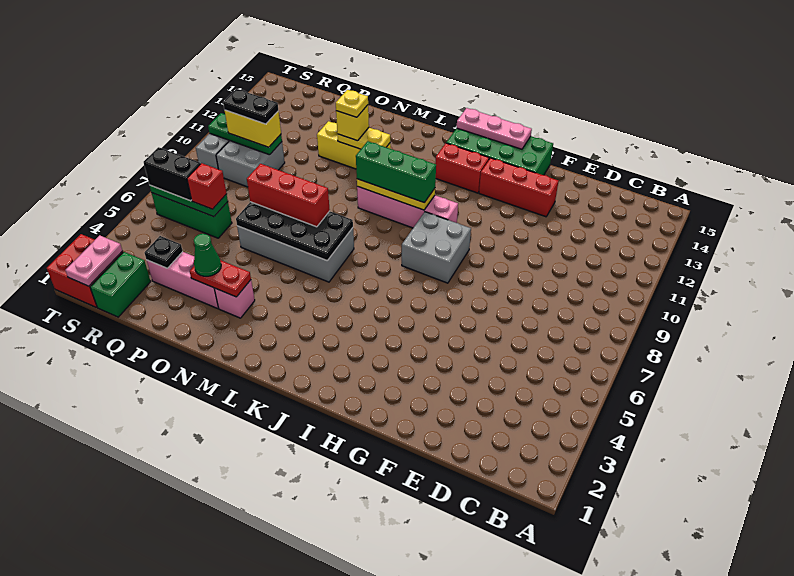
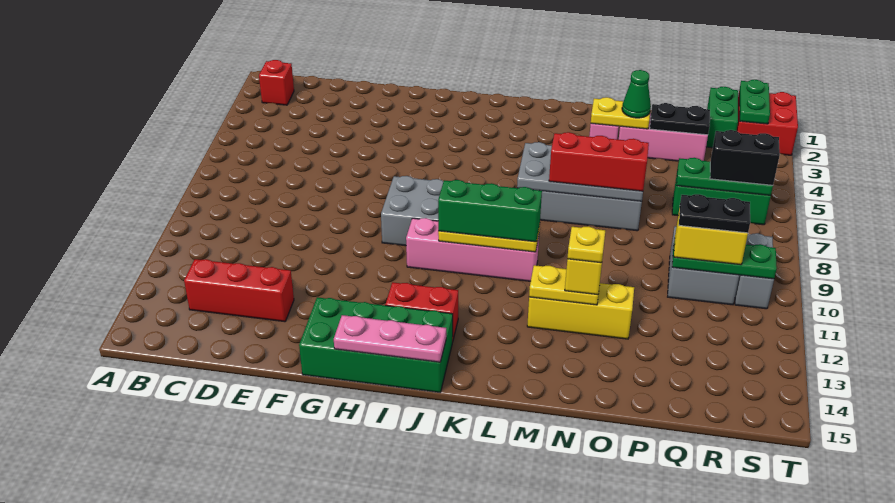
red 1x3 brick [479,158,559,217] -> red 1x3 brick moved to [184,259,294,322]
black 2x4 plate [236,202,353,261] -> grey 2x4 plate [517,142,643,201]
red 1x2 plate [190,260,251,297] -> yellow 1x2 plate [591,97,650,129]
black 1x1 plate [145,236,183,268] -> black 1x2 plate [650,103,710,135]
red 1x1 brick [187,163,227,209] -> red 1x1 brick moved to [259,60,294,105]
pink 1x2 plate [65,235,122,286] -> green 1x2 plate [739,80,770,124]

